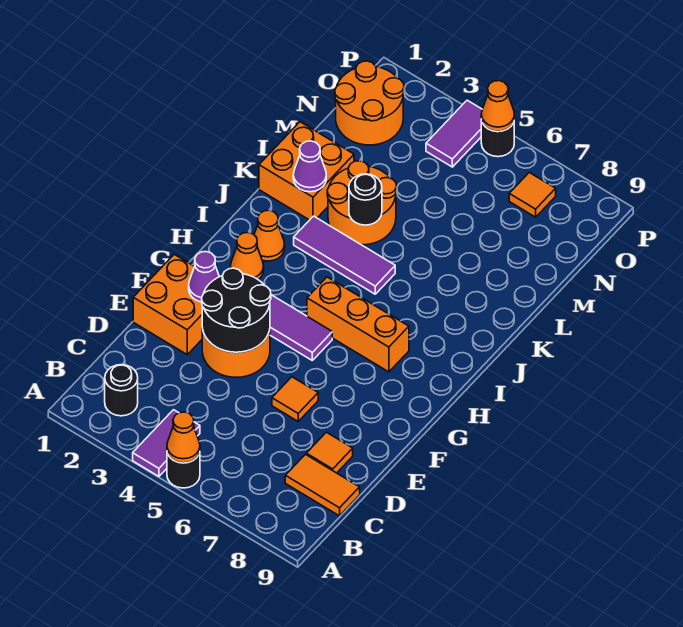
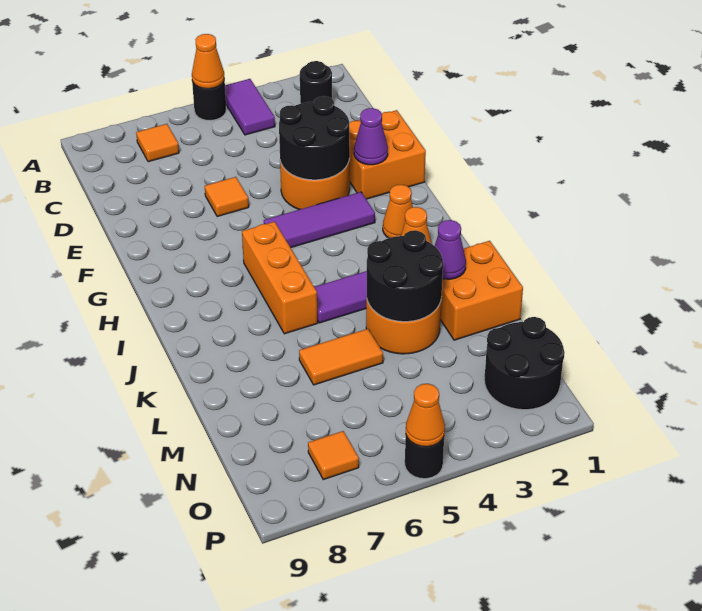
orange 1x2 tile [285,454,360,516] -> orange 1x2 tile moved to [299,329,383,385]
orange 1x1 tile [306,432,353,473] -> orange 1x1 tile moved to [136,124,179,162]
orange 1x3 brick [307,277,409,372] -> orange 1x3 brick turned to [242,222,318,334]
black 1x1 round brick [349,174,382,225] -> black 2x2 round brick [367,230,443,322]
orange 2x2 round brick [335,61,404,145] -> black 2x2 round brick [484,317,565,410]
purple 1x2 tile [426,100,482,167] -> none

